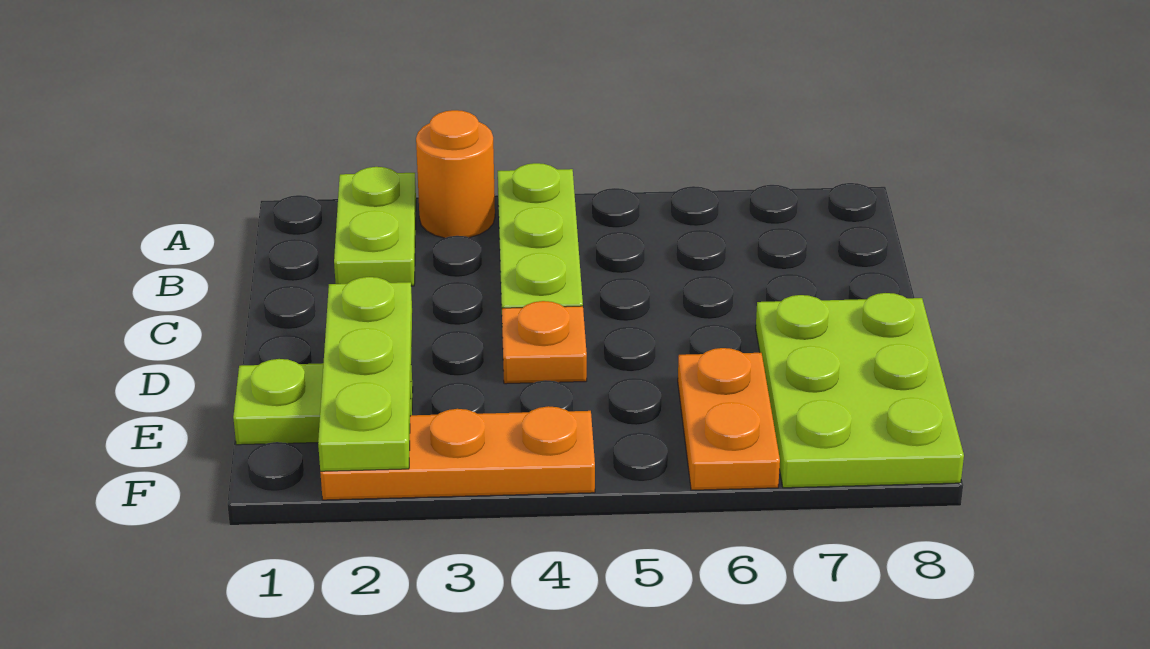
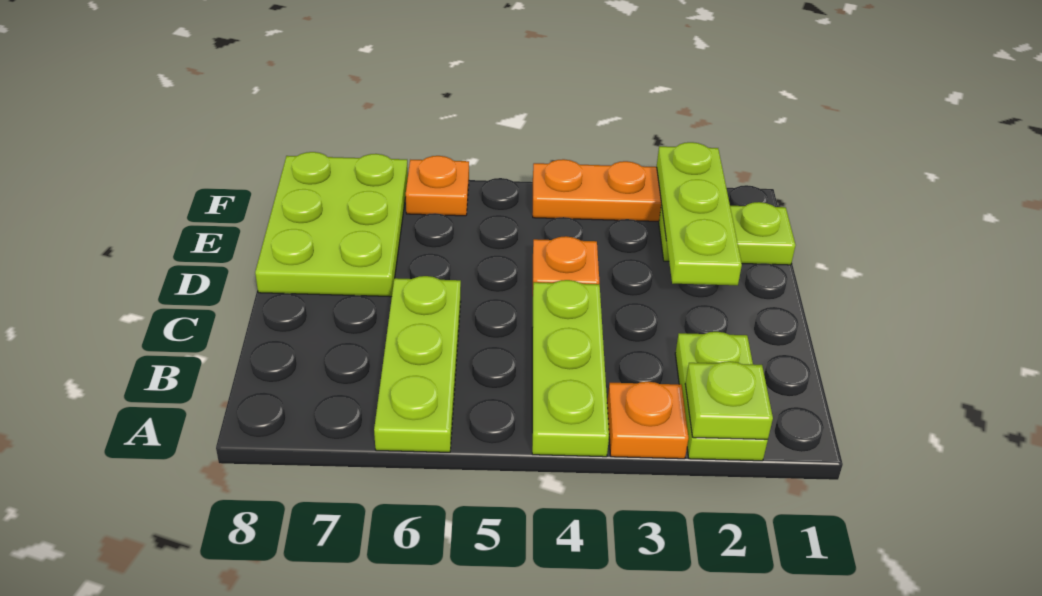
none -> lime 1x1 plate [685,361,773,439]
orange 1x1 round brick [416,110,495,238] -> orange 1x1 plate [607,382,688,459]
none -> lime 1x3 plate [374,276,461,452]
orange 1x2 plate [678,348,780,490] -> orange 1x1 plate [406,156,469,216]

